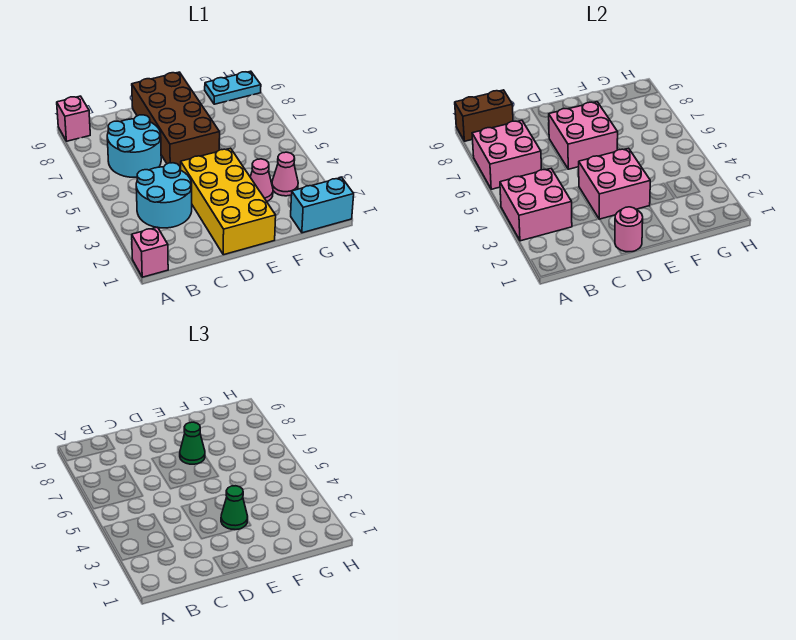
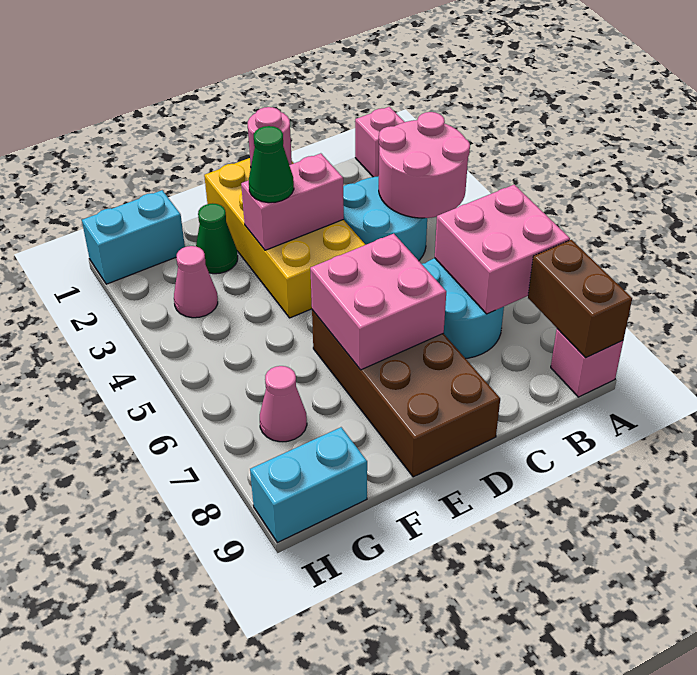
pink 2x2 brick [500,169,572,241] -> pink 2x2 round brick [379,112,470,218]
brown 1x2 brick [455,90,513,141] -> brown 1x2 brick turned to [528,240,632,358]
pink 2x2 brick [579,148,650,219] -> pink 1x2 brick [241,153,344,250]
green 1x1 cone [180,422,205,464] -> green 1x1 cone moved to [196,203,238,274]
pink 1x1 cone [250,159,273,201] -> pink 1x1 cone moved to [260,366,307,442]
cyan 1x2 plate [205,71,261,104] -> cyan 1x2 brick [250,427,367,543]

